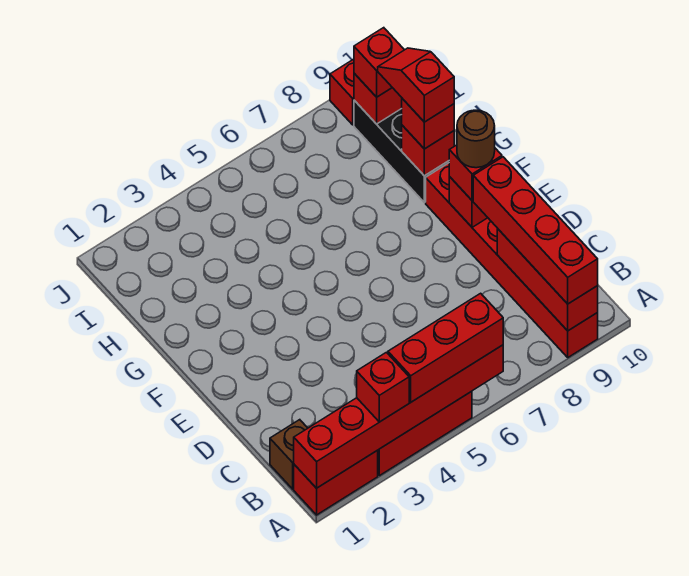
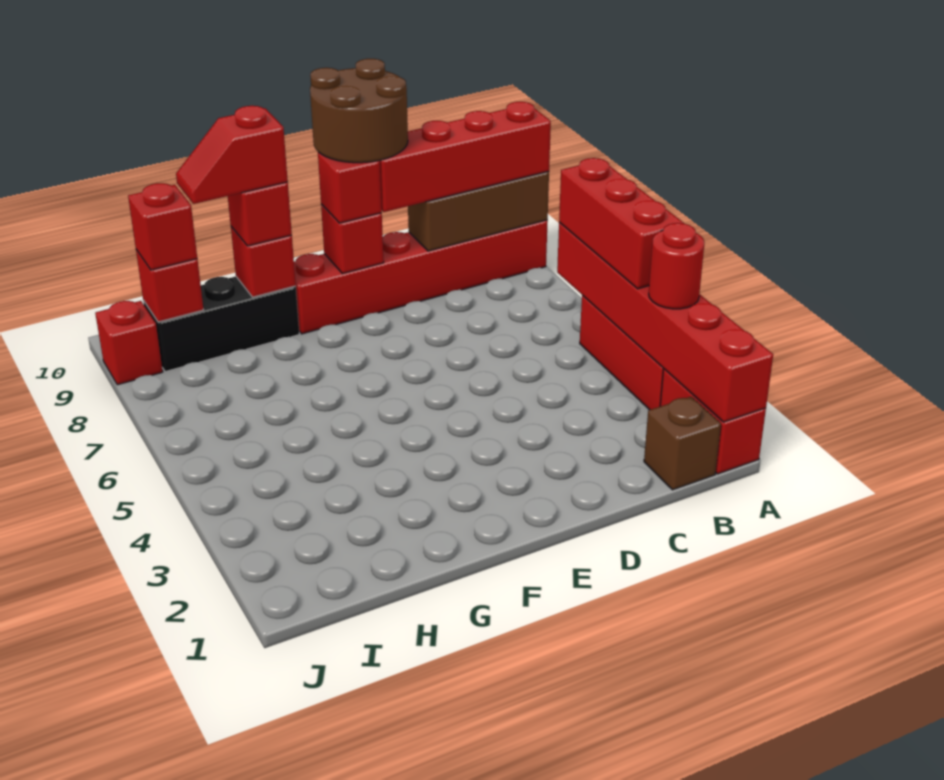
red 1x1 brick [357,352,409,422] -> red 1x1 round brick [649,223,704,309]
red 1x3 brick [497,228,598,331] -> brown 1x3 brick [408,171,549,251]
brown 1x1 round brick [457,110,495,168] -> brown 2x2 round brick [310,59,408,163]

